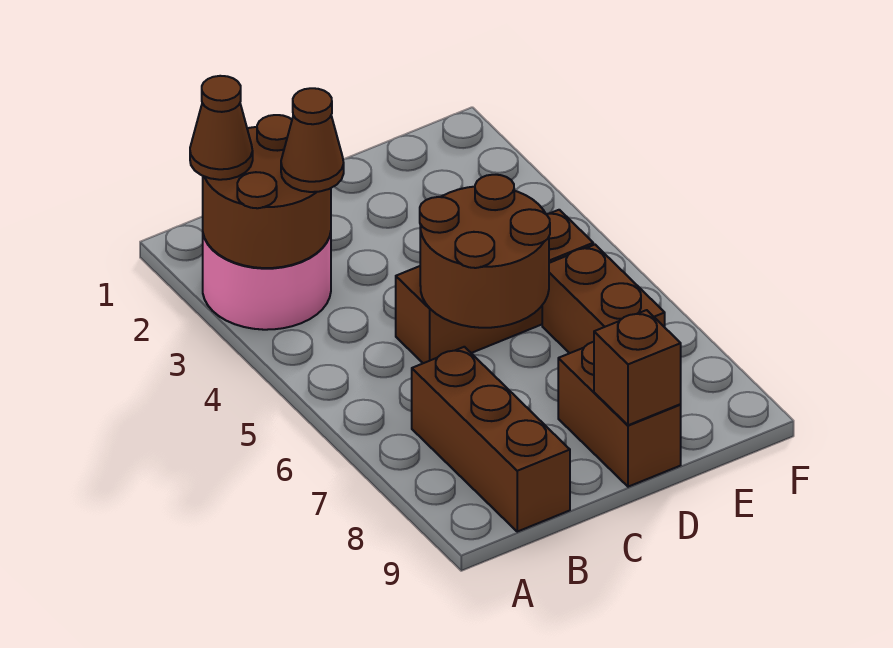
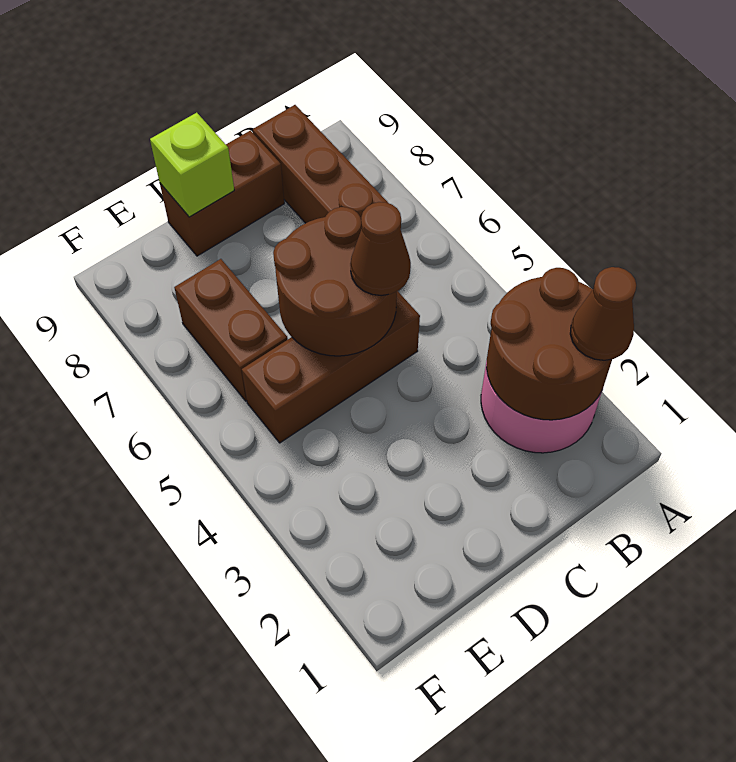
brown 1x1 cone [281,88,344,192] -> brown 1x1 cone moved to [350,202,411,296]
brown 1x2 brick [558,342,681,487] -> brown 1x2 brick turned to [160,131,284,256]
brown 1x1 brick [594,310,681,425] -> lime 1x1 brick [150,113,234,217]

